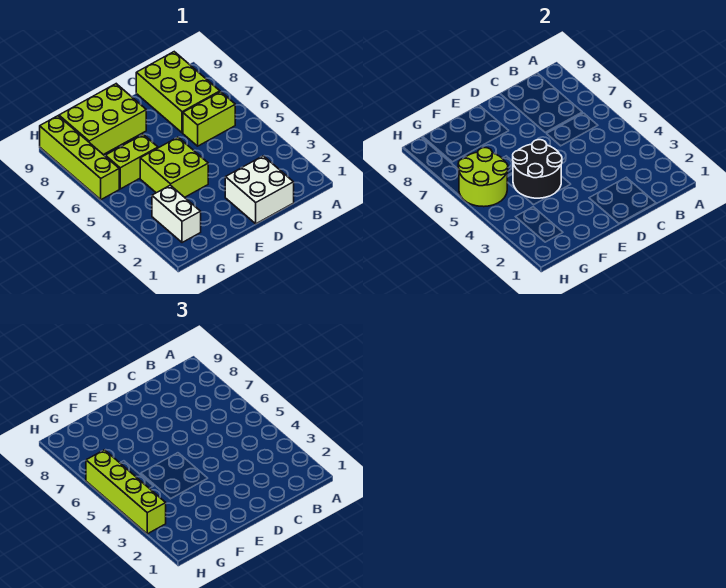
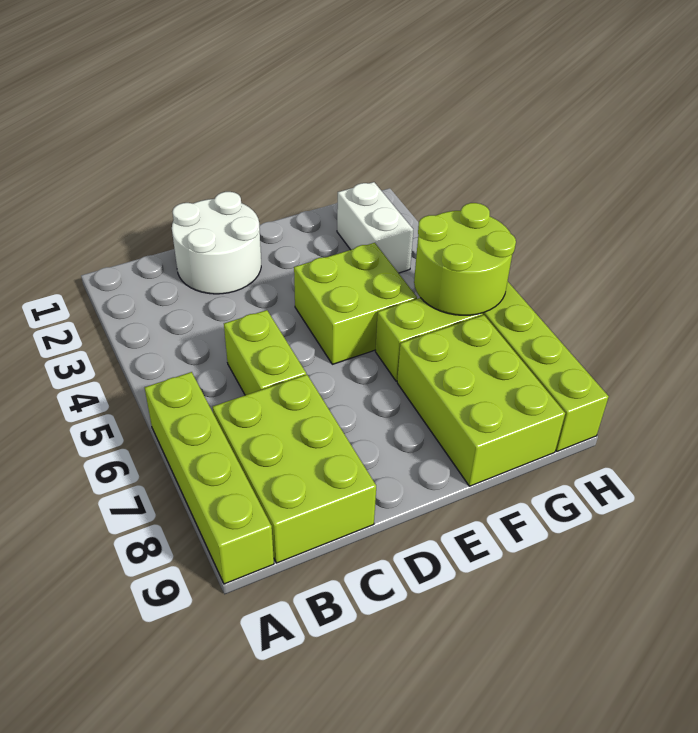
lime 1x2 brick [183,92,235,146] -> lime 1x2 brick turned to [224,310,306,395]
white 2x2 brick [225,156,294,224] -> white 2x2 round brick [172,192,261,294]
black 2x2 round brick [513,140,562,198] -> none
lime 2x3 brick [59,84,146,155] -> lime 2x3 brick turned to [397,315,565,486]
lime 1x4 brick [86,450,166,534] -> lime 1x4 brick moved to [145,372,274,584]

